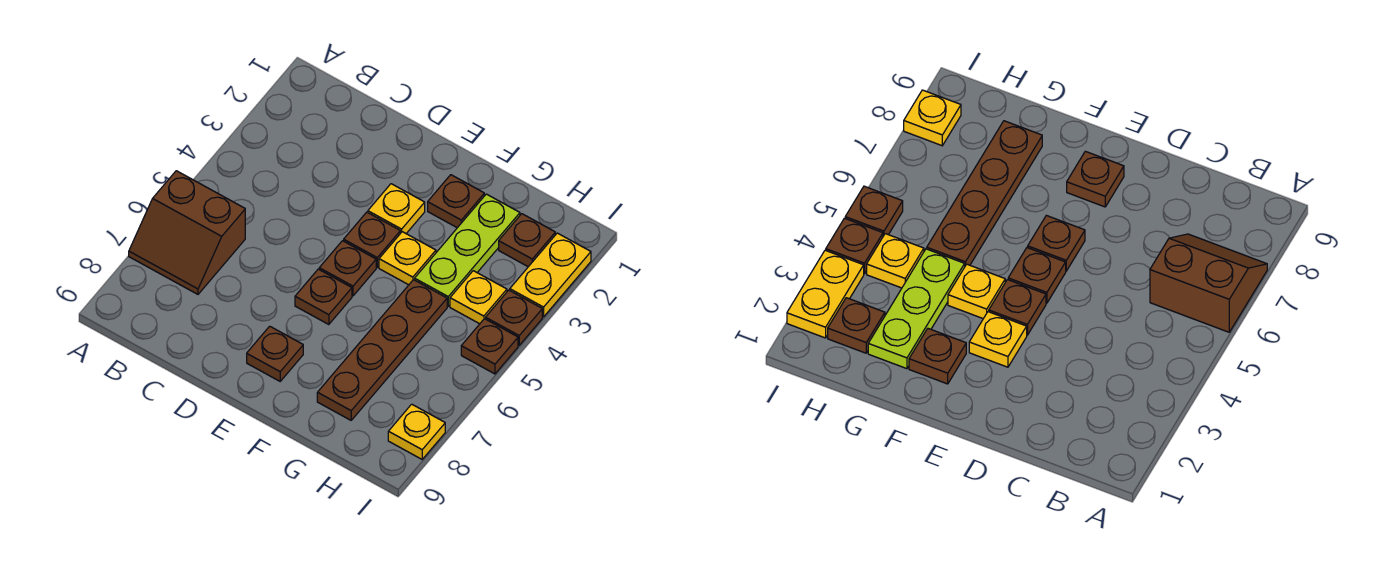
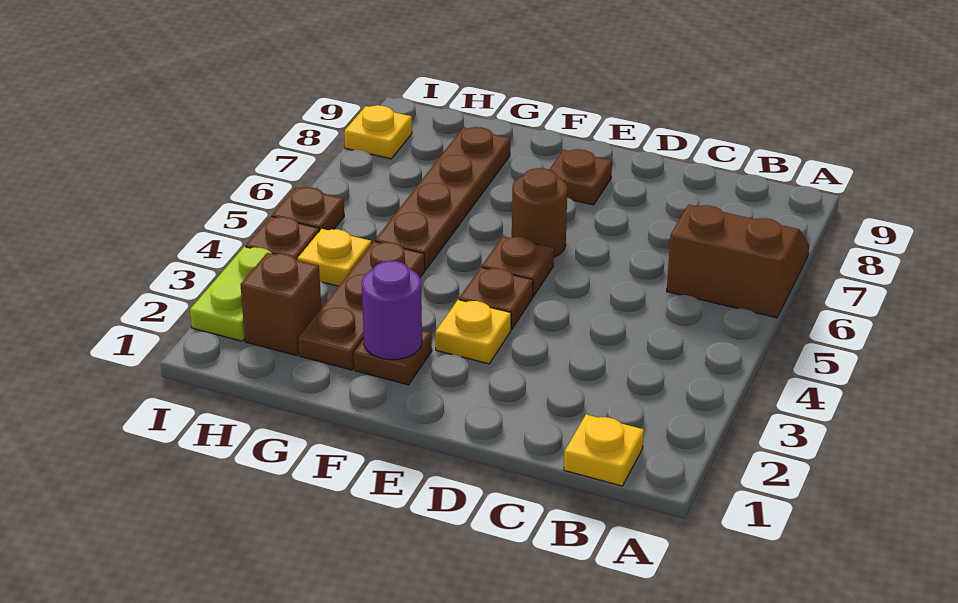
brown 1x1 plate [295,269,352,325] -> brown 1x1 round brick [512,168,567,257]
none -> purple 1x1 round brick [362,261,422,360]
yellow 1x1 plate [379,232,436,285] -> yellow 1x1 plate moved to [564,414,644,486]
lime 1x3 plate [415,194,520,306] -> brown 1x3 plate [298,241,425,370]
brown 1x1 plate [499,214,555,267] -> brown 1x1 brick [240,253,321,356]
yellow 1x2 plate [510,233,591,317] -> lime 1x2 plate [190,247,272,341]

